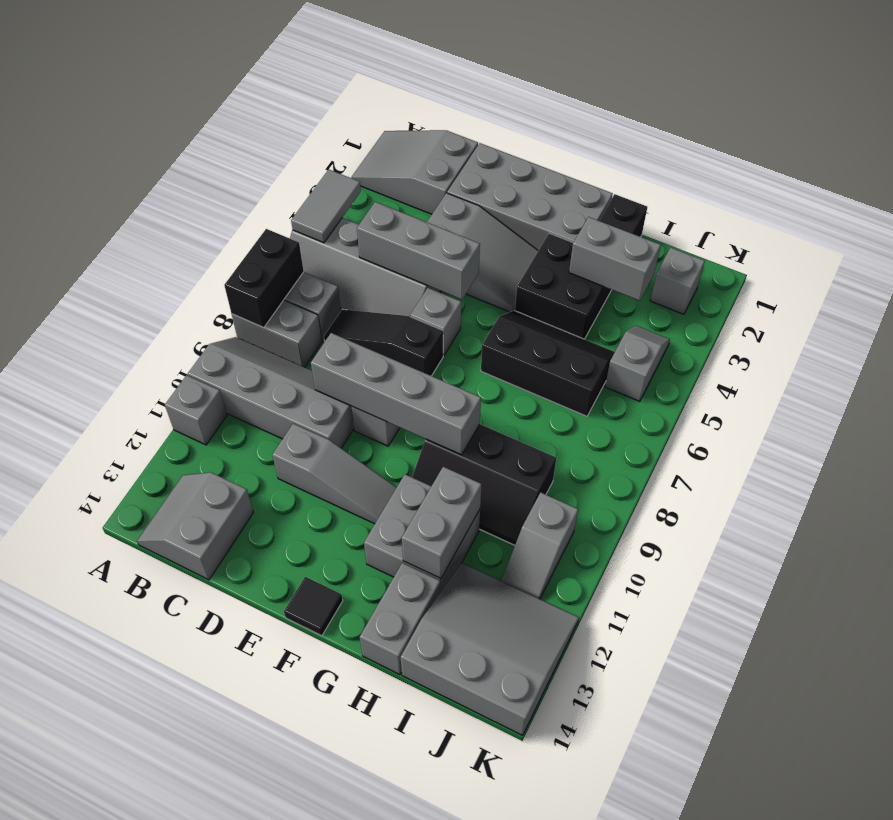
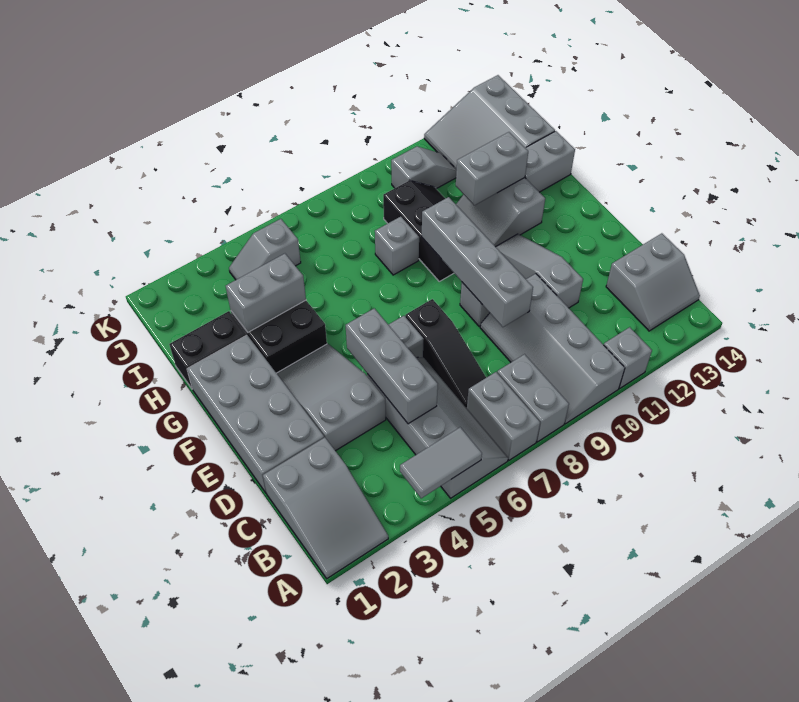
black 1x2 brick [224,229,304,328] -> none
black 1x1 tile [284,577,343,636] -> none
black 2x3 slope [481,311,615,416] -> none
grey 2x2 brick [364,474,480,592] -> grey 2x2 slope [456,178,545,247]
grey 1x2 brick [569,217,661,301] -> grey 1x2 brick turned to [226,254,306,332]
grey 1x1 brick [650,248,705,314] -> grey 1x1 brick moved to [375,217,419,275]

